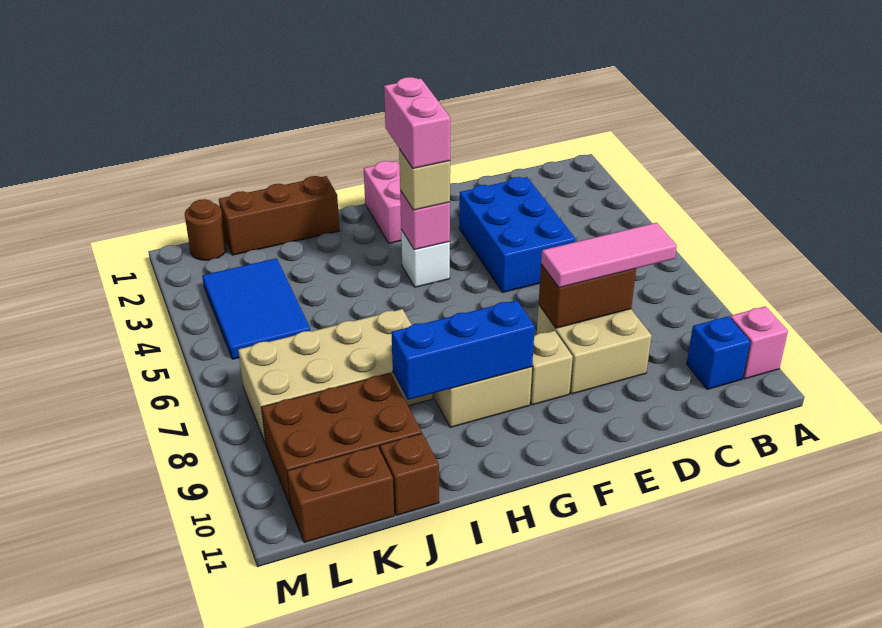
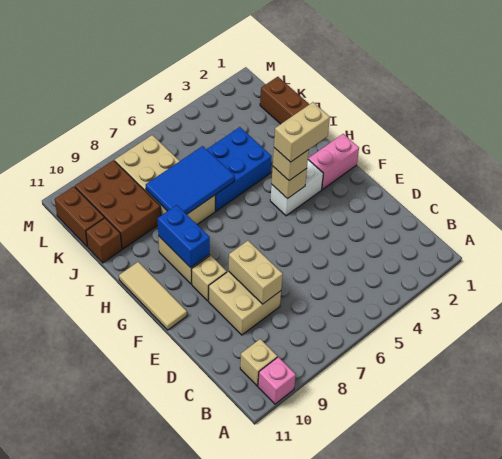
blue 1x1 brick [687,316,750,389] -> tan 1x1 brick [240,339,277,386]
pink 1x3 tile [541,223,677,288] -> none
blue 2x3 brick [459,177,575,292] -> blue 2x3 brick moved to [207,127,272,211]
brown 1x2 brick [539,264,636,328] -> tan 1x2 brick [229,241,283,304]
none -> tan 1x3 tile [119,262,187,330]
pink 1x2 brick [384,77,450,168] -> tan 1x2 brick [274,102,330,162]
white 1x1 brick [401,230,450,287] -> white 1x2 brick [270,160,323,216]
pink 1x1 brick [400,190,450,250] -> tan 1x1 brick [271,167,307,199]
blue 1x3 brick [391,300,535,400] -> blue 1x2 brick [157,205,210,267]
blue 2x3 tile [202,258,310,359] -> blue 2x3 tile moved to [146,146,235,214]
brown 1x1 round brick [185,199,227,260] -> none

